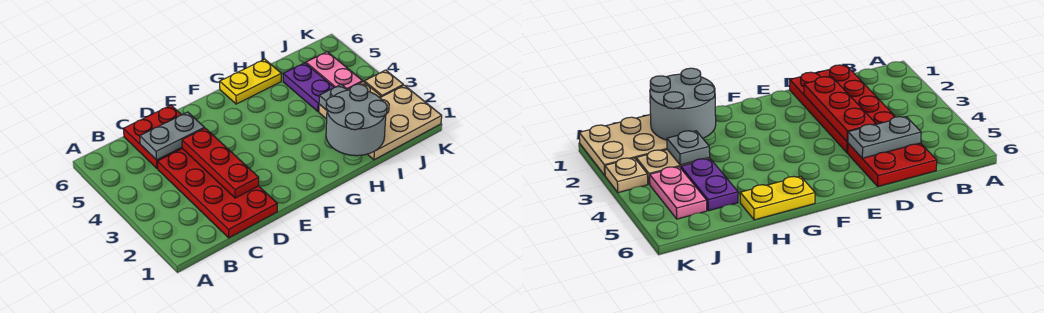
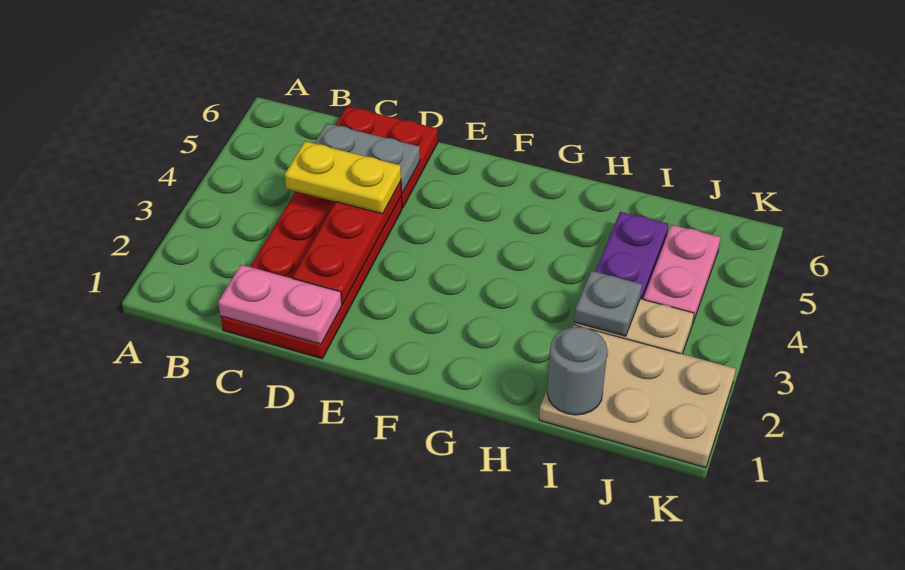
none -> pink 1x2 plate [218,265,342,344]
yellow 1x2 plate [220,59,281,104] -> yellow 1x2 plate moved to [285,141,401,214]
grey 2x2 round brick [326,84,387,156] -> grey 1x1 round brick [547,327,607,415]
tan 1x1 plate [364,70,403,97] -> none

